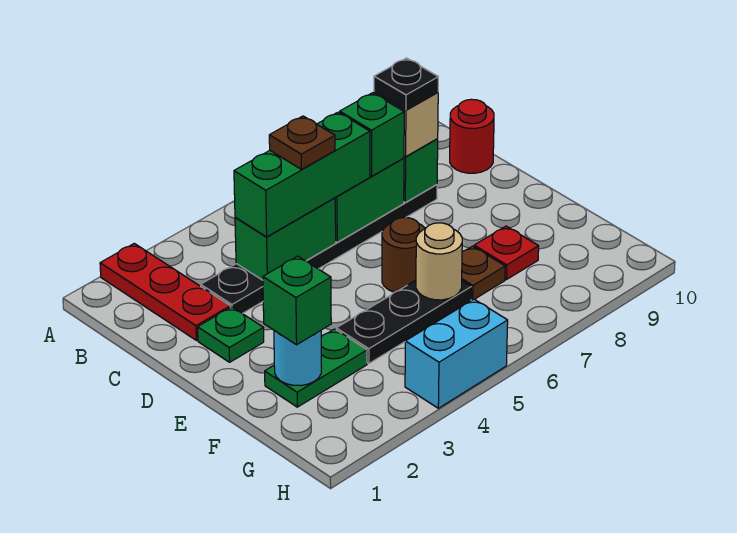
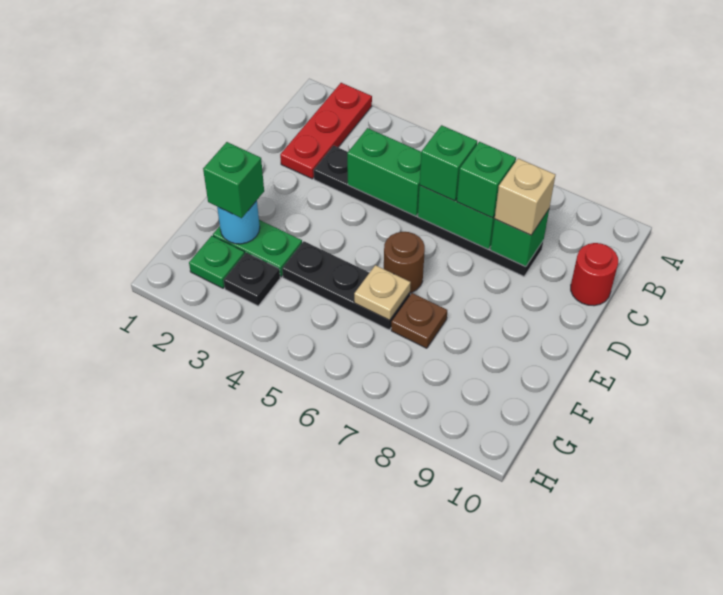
green 1x3 brick [234,112,370,237] -> green 1x1 brick [420,125,477,201]
brown 1x1 plate [269,116,335,169] -> none
black 1x1 plate [374,58,438,110] -> black 1x1 plate moved to [224,253,280,306]
green 1x1 plate [198,307,264,362] -> green 1x1 plate moved to [189,236,245,288]
tan 1x1 round brick [416,223,462,300] -> tan 1x1 plate [354,265,411,320]
red 1x1 plate [474,226,539,280] -> none
cyan 1x2 brick [405,299,508,408] -> none

